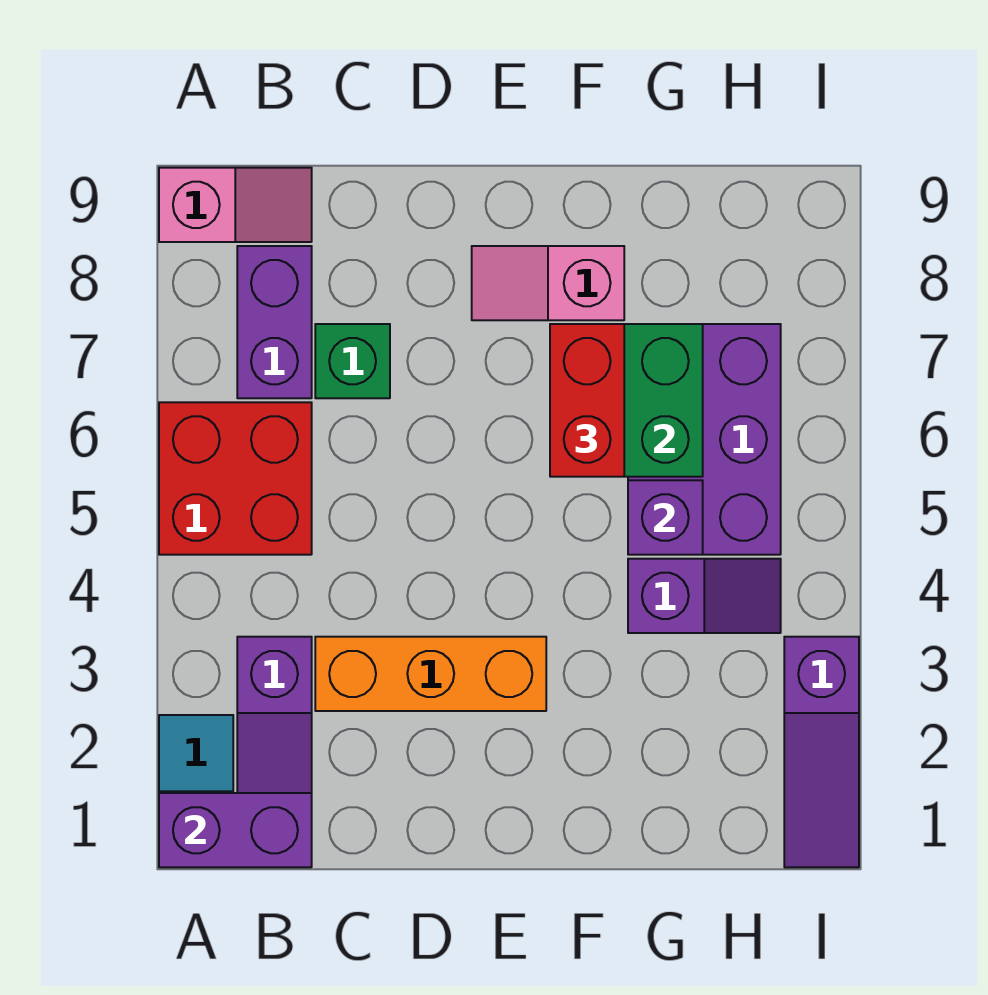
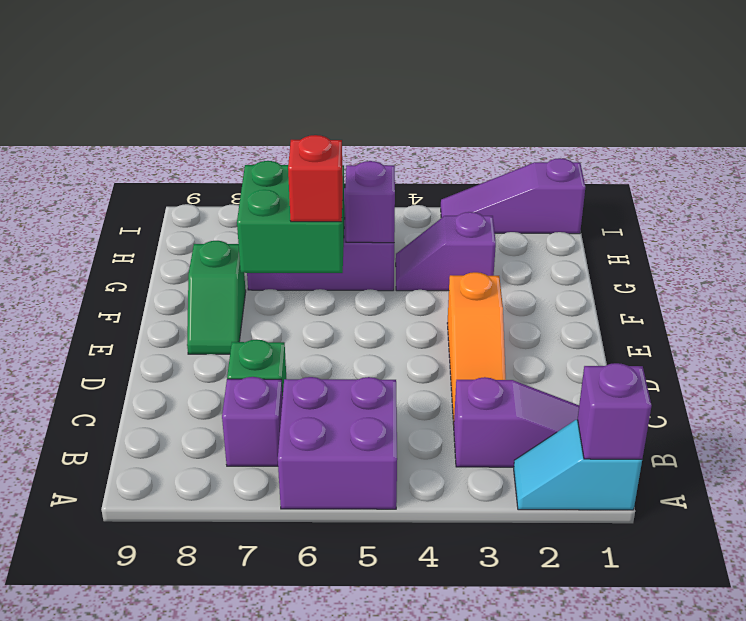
purple 1x2 brick [159,793,312,867] -> purple 1x1 brick [578,363,651,459]
red 2x2 brick [159,402,312,555] -> purple 2x2 brick [278,377,397,509]
pink 1x2 slope [159,168,312,242] -> none
purple 1x2 brick [237,246,312,398] -> purple 1x1 brick [222,377,283,466]
orange 1x3 brick [315,637,546,711] -> orange 1x3 slope [447,272,506,424]
pink 1x2 slope [472,246,624,320] -> green 1x2 slope [187,241,246,354]
red 1x2 brick [550,324,624,477] -> red 1x1 brick [288,135,343,222]
purple 1x2 slope [628,559,781,633] -> purple 1x2 slope turned to [396,212,496,291]
purple 1x3 slope [784,637,859,867] -> purple 1x3 slope turned to [441,158,585,234]

